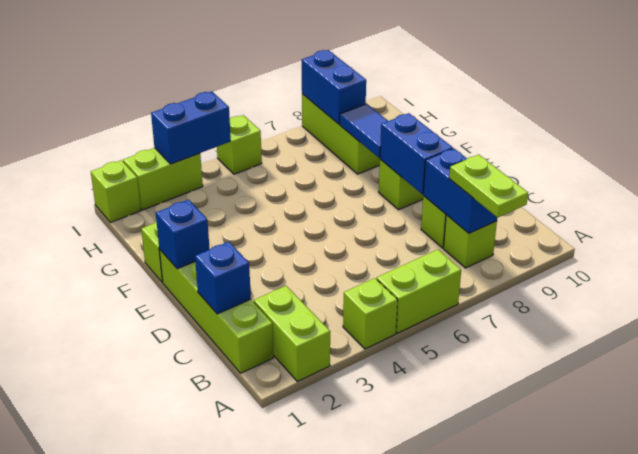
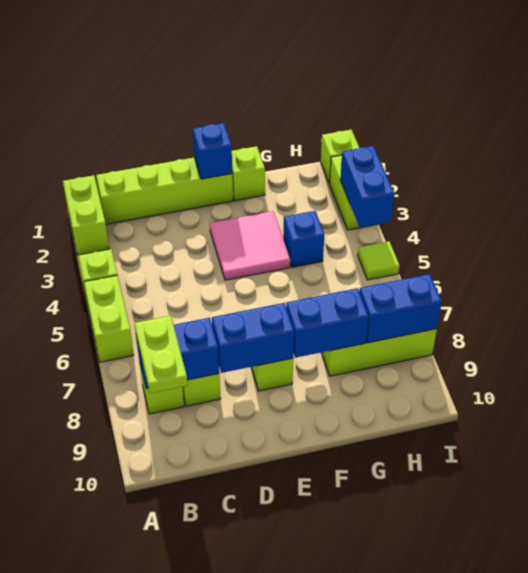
lime 1x2 brick [254,286,330,382] -> lime 1x2 brick turned to [63,175,109,255]
lime 1x2 plate [449,155,528,218] -> lime 1x2 plate turned to [134,316,188,393]
blue 1x1 brick [195,242,251,314] -> blue 1x1 brick moved to [283,211,324,267]
none -> pink 2x2 tile [210,211,290,280]
blue 1x2 tile [340,104,388,158] -> blue 1x2 brick [286,288,369,358]
lime 1x1 brick [217,115,262,174] -> lime 1x1 tile [358,241,400,280]

